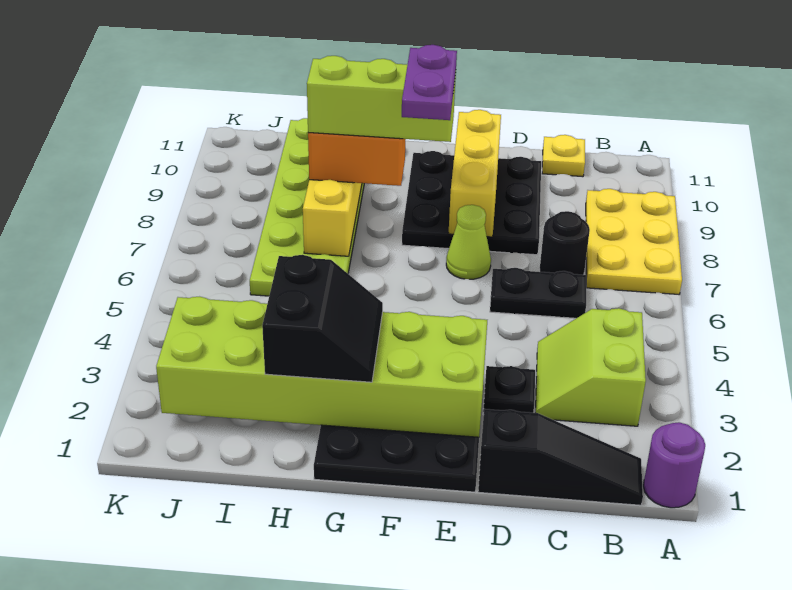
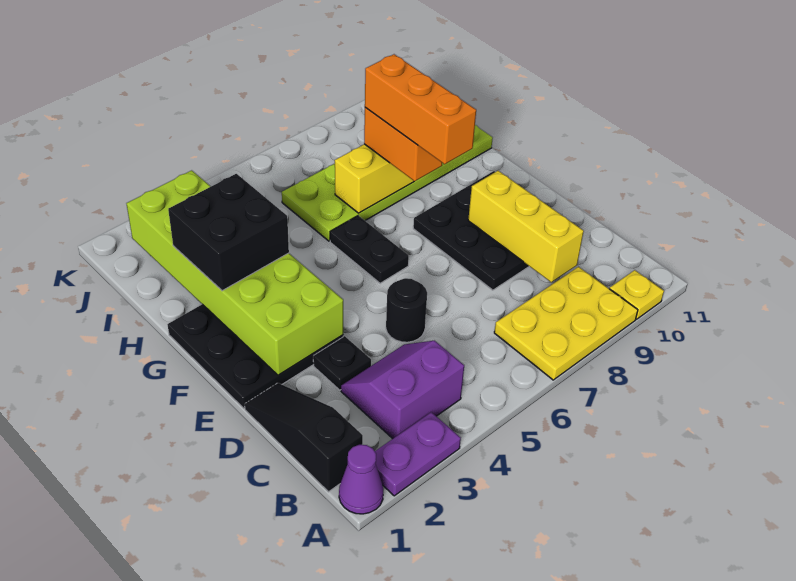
purple 1x1 round brick [643,422,705,508] -> purple 1x1 cone [339,445,383,514]
black 1x3 slope [478,409,643,505] -> black 1x3 slope turned to [245,383,363,492]
lime 2x2 slope [536,308,646,426] -> purple 2x2 slope [341,341,464,439]
black 1x2 plate [490,268,586,318] -> black 1x2 plate moved to [330,216,409,283]
black 1x1 round brick [540,211,590,275] -> black 1x1 round brick moved to [386,278,427,342]
yellow 1x1 plate [542,135,585,177] -> yellow 1x1 plate moved to [610,270,664,319]
lime 1x1 cone [446,205,491,279] -> none
yellow 1x3 brick [448,110,501,237] -> yellow 1x3 brick turned to [468,171,584,282]
purple 1x2 plate [402,45,457,120] -> purple 1x2 plate moved to [375,412,461,496]
lime 1x3 brick [307,56,456,142] -> orange 1x3 brick [365,54,476,164]
black 2x2 slope [262,255,383,382] -> black 2x2 brick [168,174,289,291]

